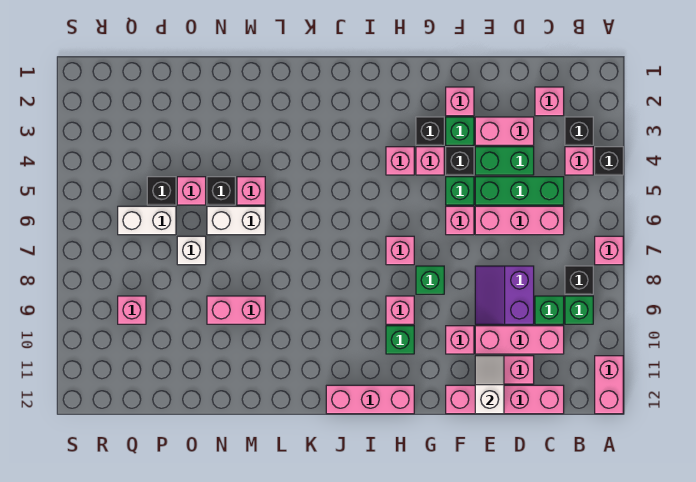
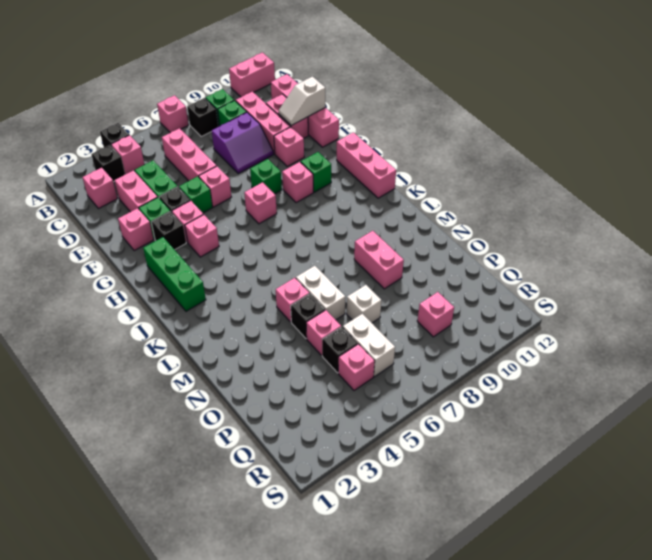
green 1x3 brick [475,177,564,205] -> green 1x3 brick moved to [143,237,206,311]
none -> pink 1x1 brick [338,344,375,390]

